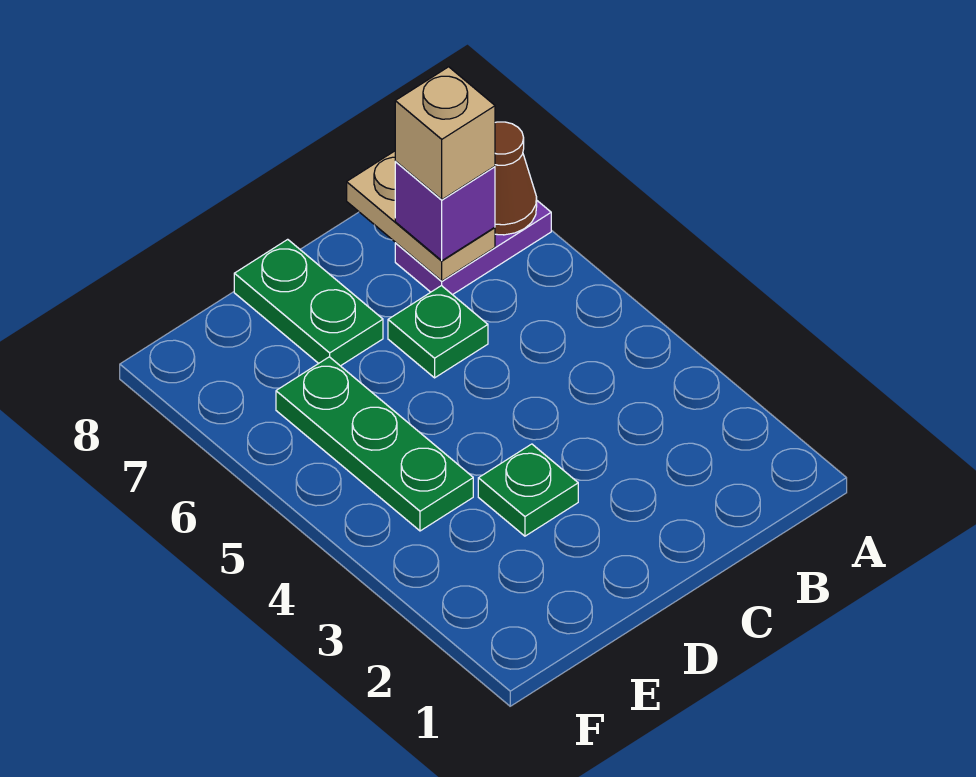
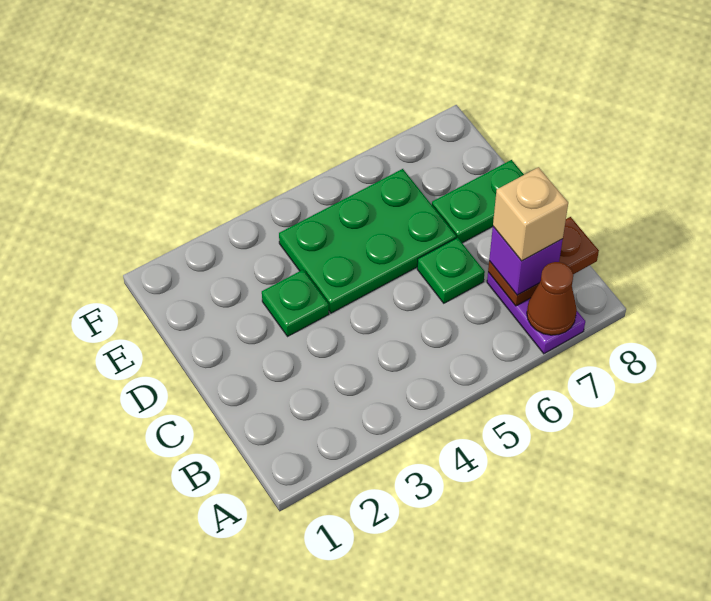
tan 1x2 plate [347,151,495,281] -> brown 1x2 plate [488,217,599,306]
green 1x3 plate [276,357,473,531] -> green 2x3 plate [279,169,456,313]

